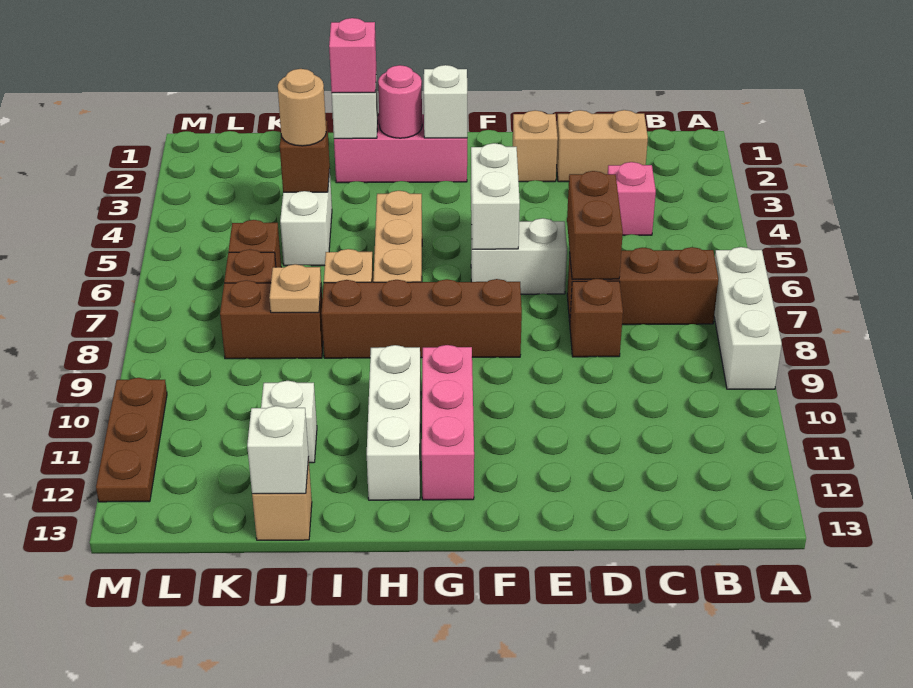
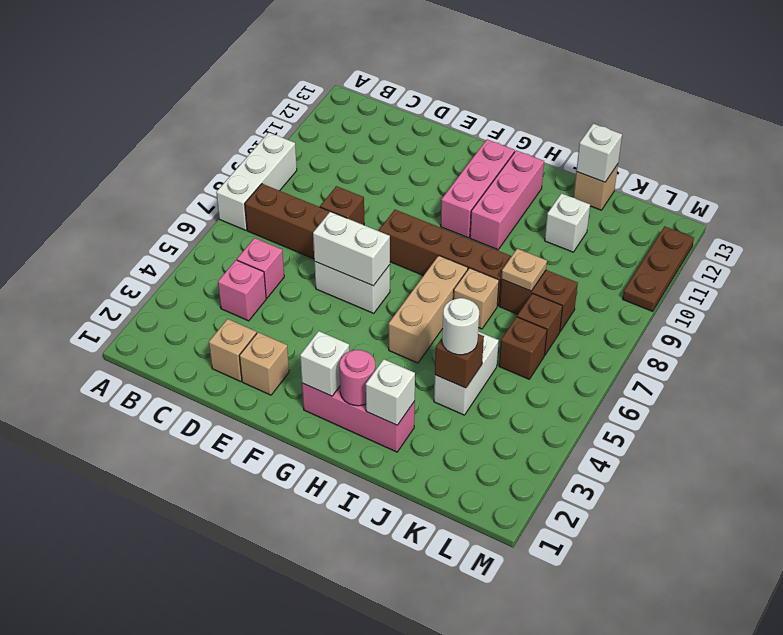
tan 1x2 brick [556,110,648,182] -> tan 1x1 brick [209,319,257,381]
brown 1x2 brick [567,171,623,279] -> none
white 1x2 brick [471,143,520,249] -> white 1x2 brick turned to [313,212,390,286]
white 1x3 brick [367,345,421,500] -> pink 1x3 brick [470,150,544,250]
pink 1x1 brick [329,18,376,93] -> pink 1x1 brick moved to [237,238,284,298]
tan 1x1 round brick [278,69,326,146] -> white 1x1 round brick [442,298,479,355]

